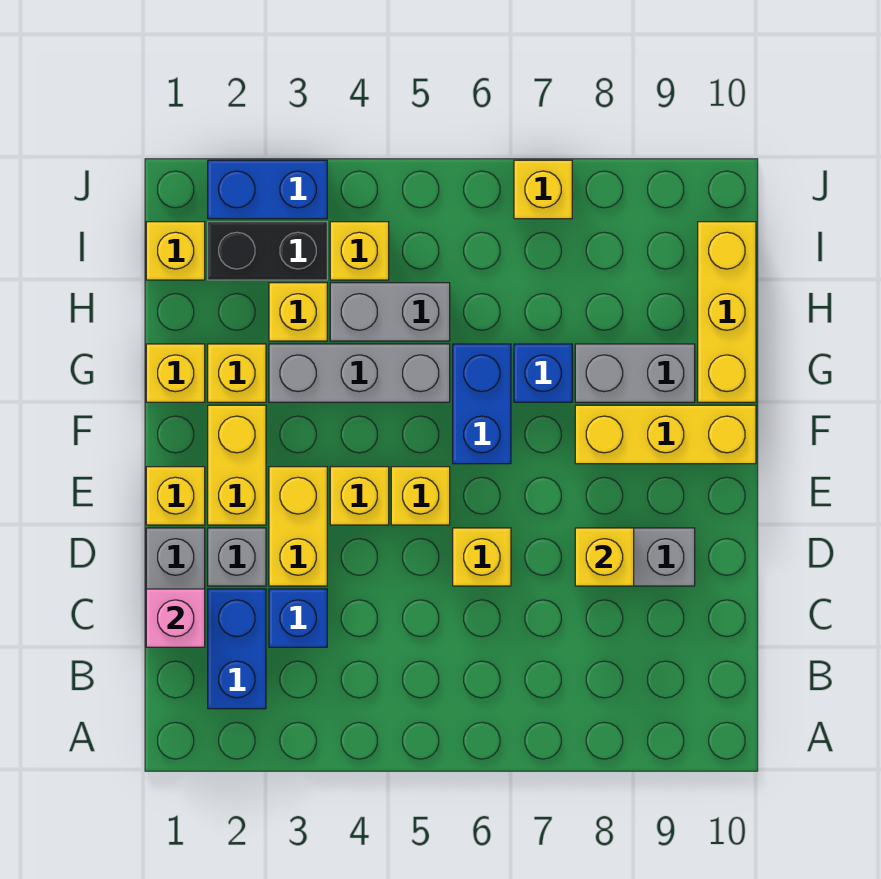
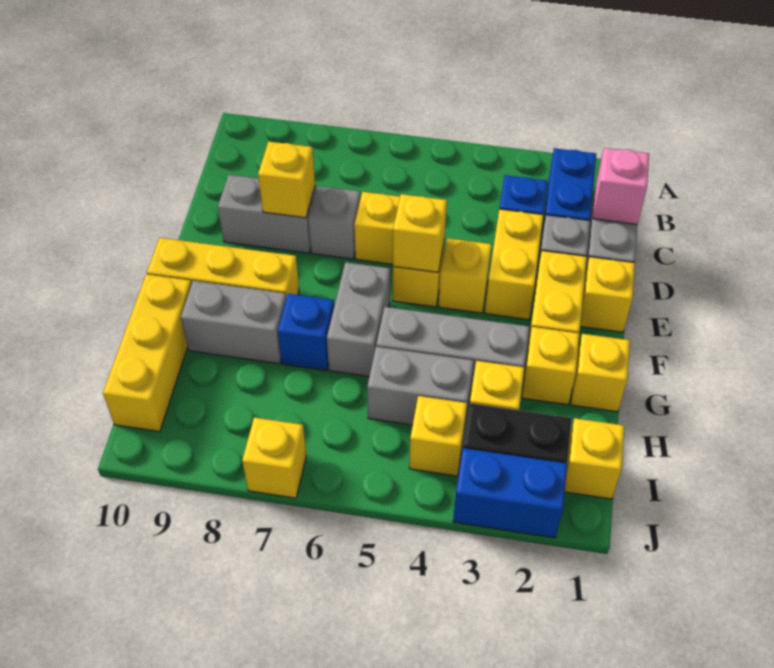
none -> grey 1x1 brick [309,186,360,259]
none -> yellow 1x1 brick [393,194,447,272]
blue 1x2 brick [453,344,511,464] -> grey 1x2 brick [327,262,390,376]

